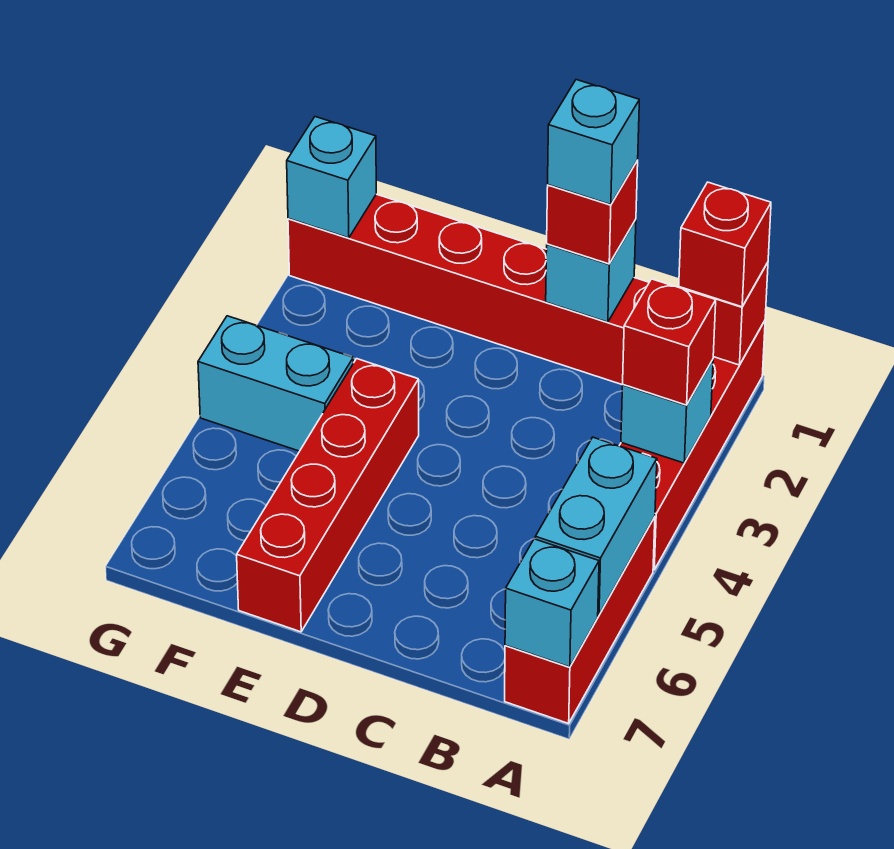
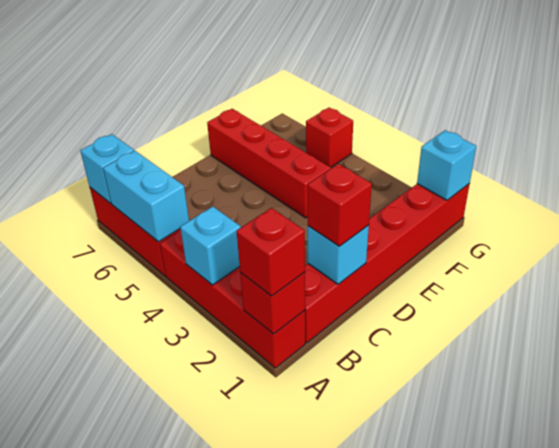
red 1x1 brick [623,279,716,405] -> red 1x1 brick moved to [306,108,353,167]
cyan 1x1 brick [548,80,639,205] -> none
cyan 1x2 brick [198,316,353,451] -> none

